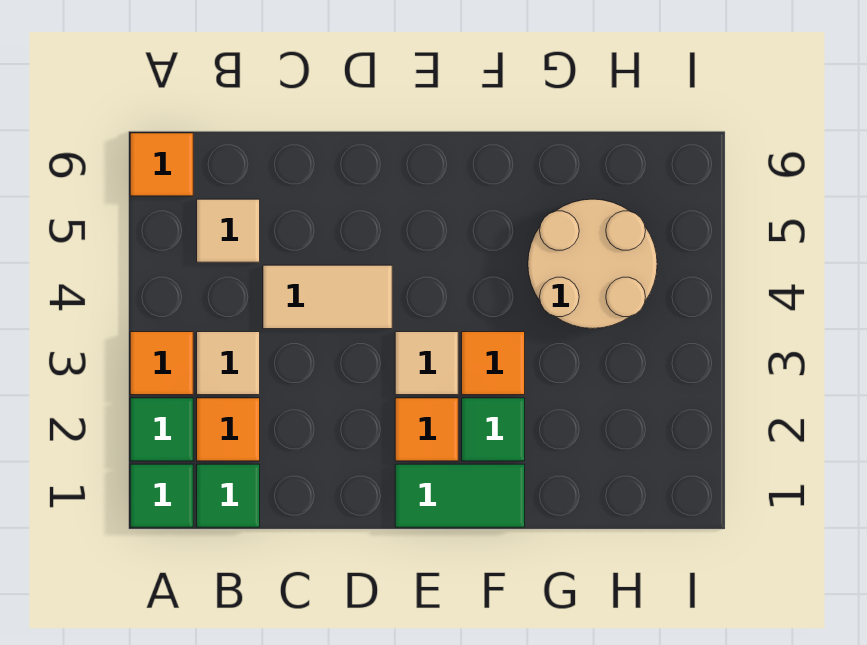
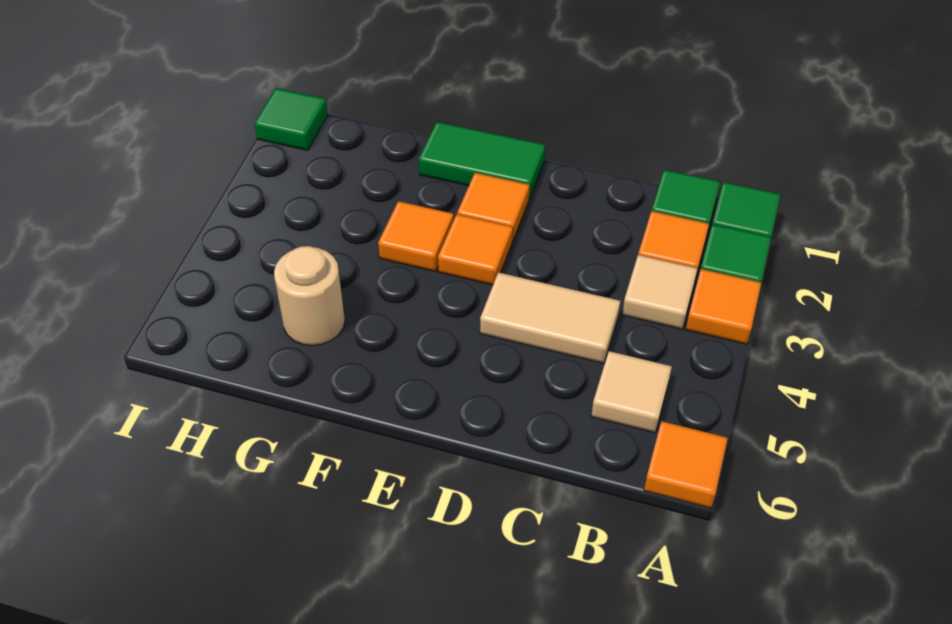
tan 1x1 tile [395,332,458,395] -> orange 1x1 tile [438,214,513,285]
green 1x1 tile [462,398,525,461] -> green 1x1 tile moved to [254,88,328,150]
tan 2x2 round brick [528,199,657,329] -> tan 1x1 round brick [274,246,345,346]

